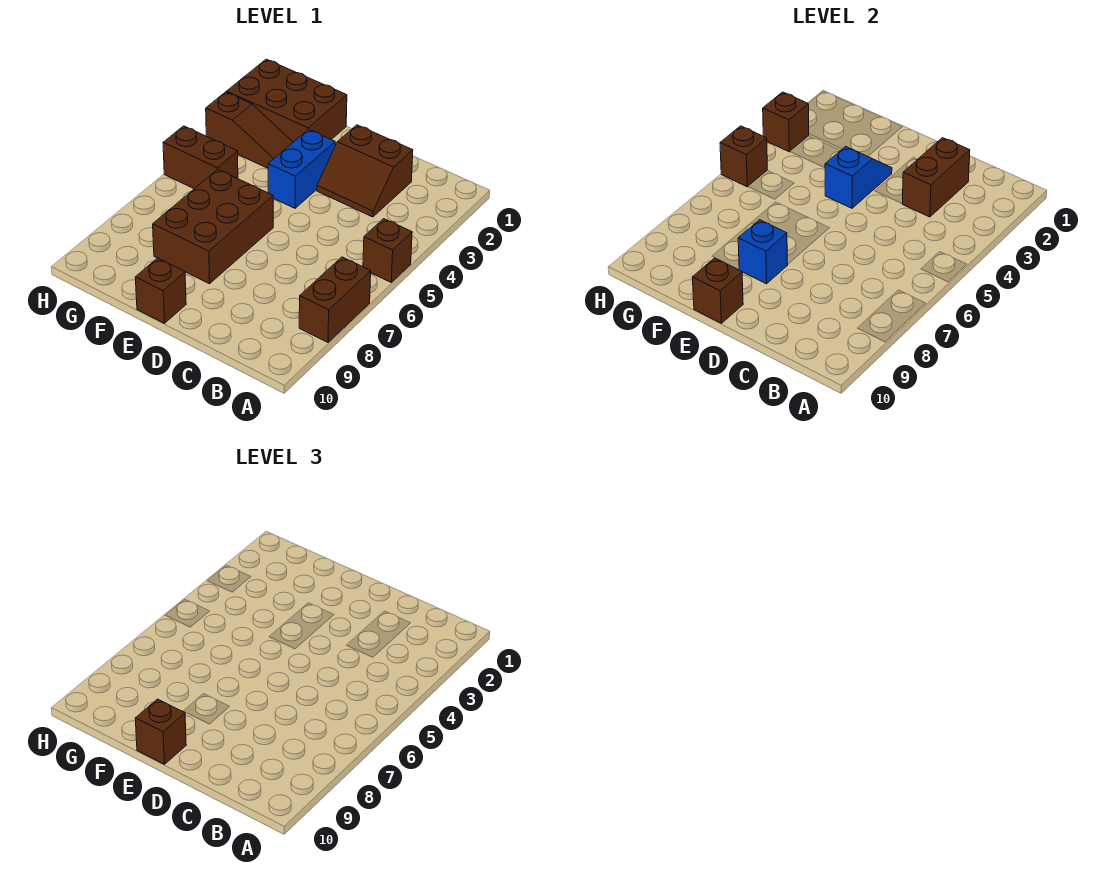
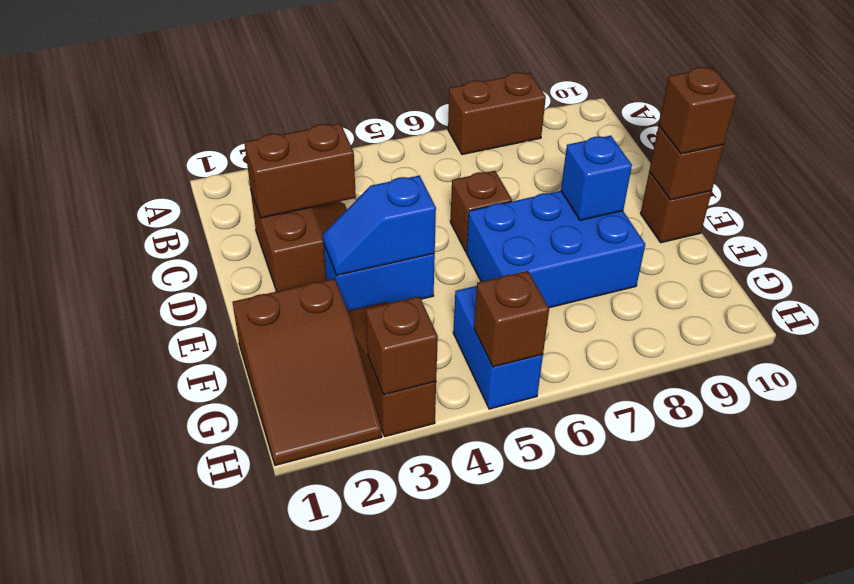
brown 1x1 brick [363,219,412,282] -> brown 1x1 brick moved to [450,171,512,252]
brown 2x3 brick [153,169,273,284] -> blue 2x3 brick [466,191,645,308]
brown 2x3 brick [226,59,347,142] -> brown 2x3 slope [232,278,382,465]
brown 1x2 brick [163,126,238,189] -> blue 1x2 brick [453,286,543,409]

